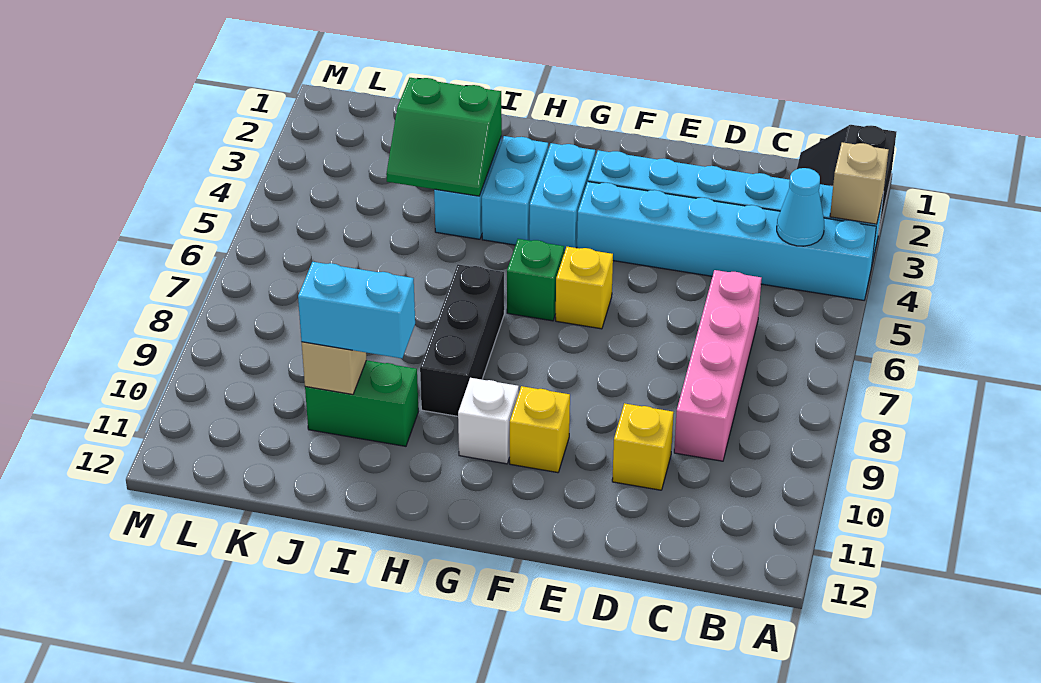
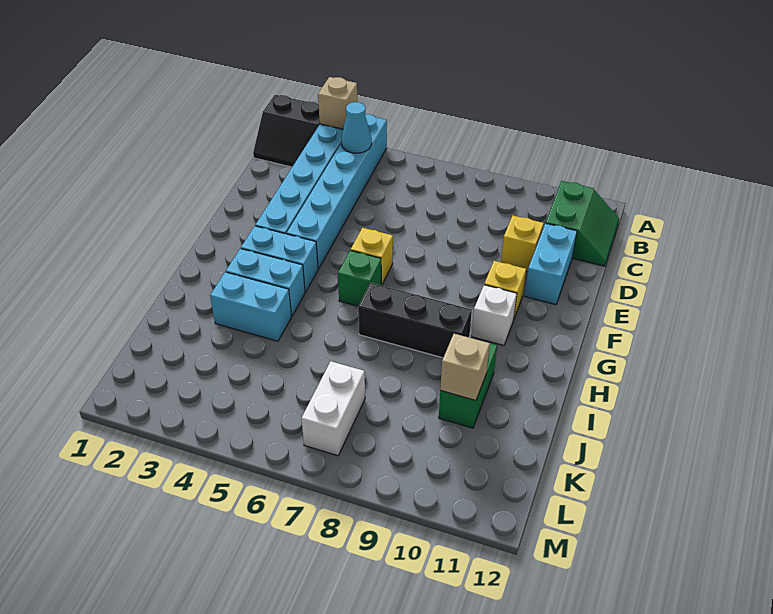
pink 1x4 brick [674,270,762,461] -> none
green 2x2 slope [386,78,502,196] -> green 2x2 slope moved to [546,181,619,266]
cyan 1x2 brick [298,262,415,358] -> cyan 1x2 brick moved to [525,223,577,305]
none -> white 1x2 brick [301,361,365,456]

